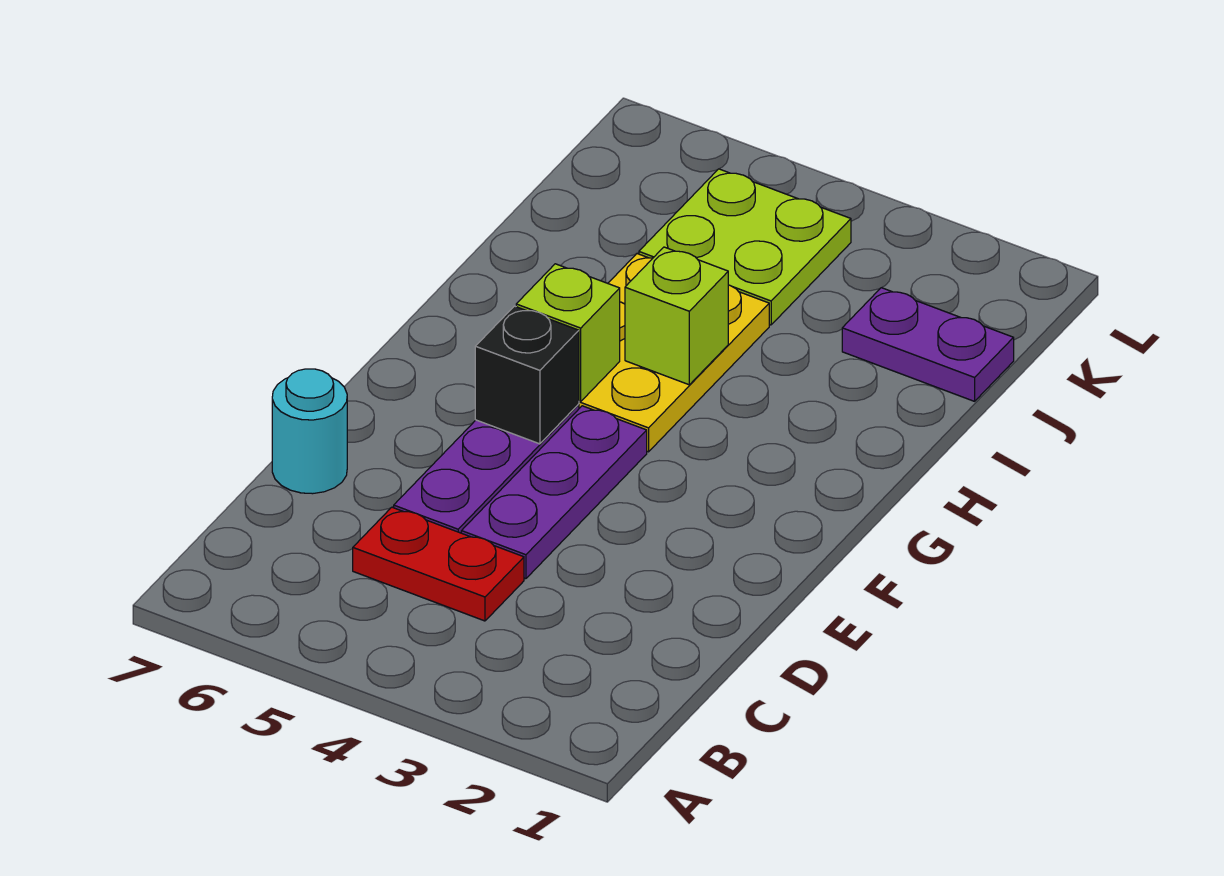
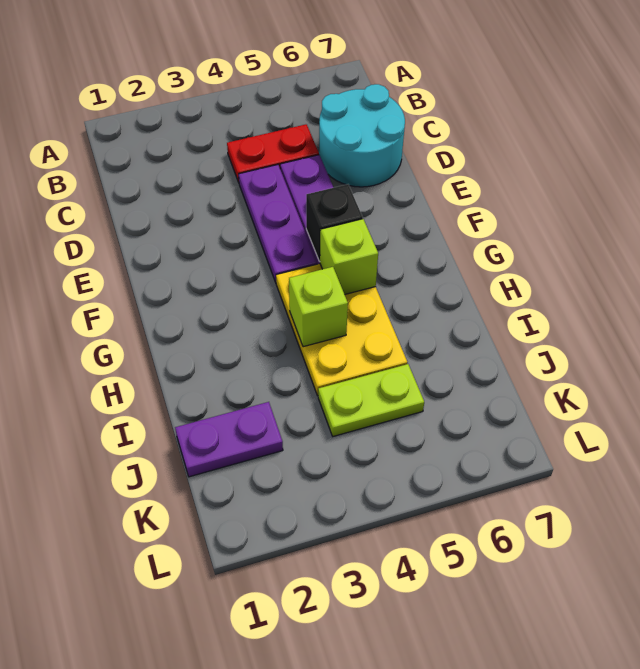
cyan 1x1 round brick [272,369,347,494] -> cyan 2x2 round brick [319,84,405,187]
lime 2x2 plate [639,169,851,325] -> lime 1x2 plate [318,364,424,436]

